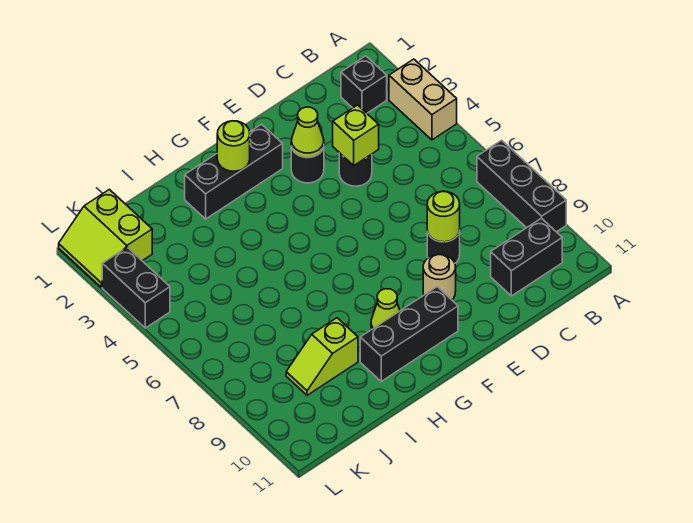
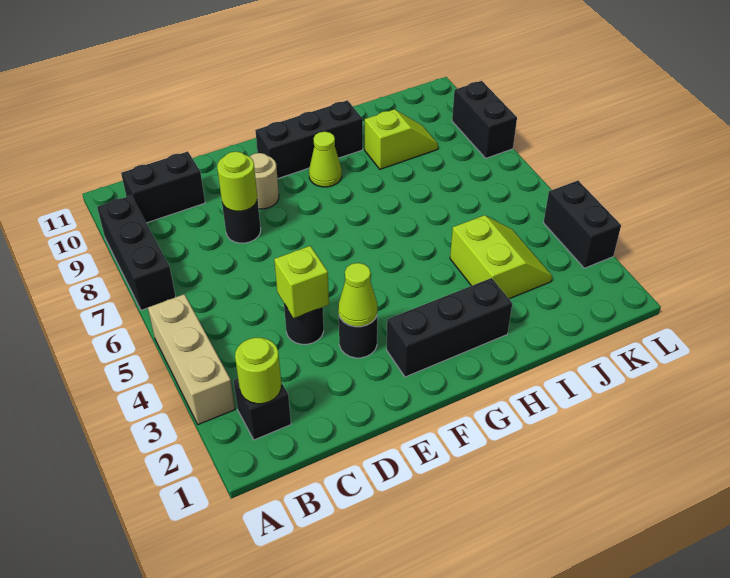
tan 1x2 brick [389,59,457,140] -> tan 1x3 brick [148,294,235,425]
lime 1x1 round brick [217,121,250,171] -> lime 1x1 round brick moved to [235,338,281,404]
lime 2x2 slope [59,189,152,287] -> lime 2x2 slope moved to [450,215,552,299]
none -> black 1x2 brick [452,81,517,158]

